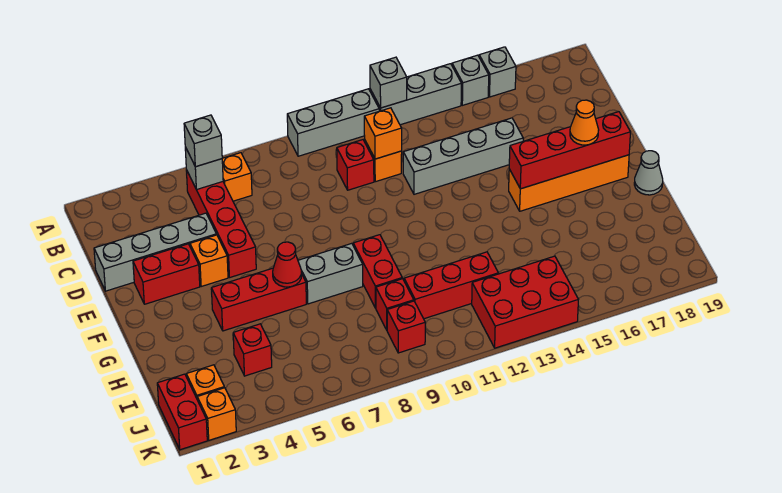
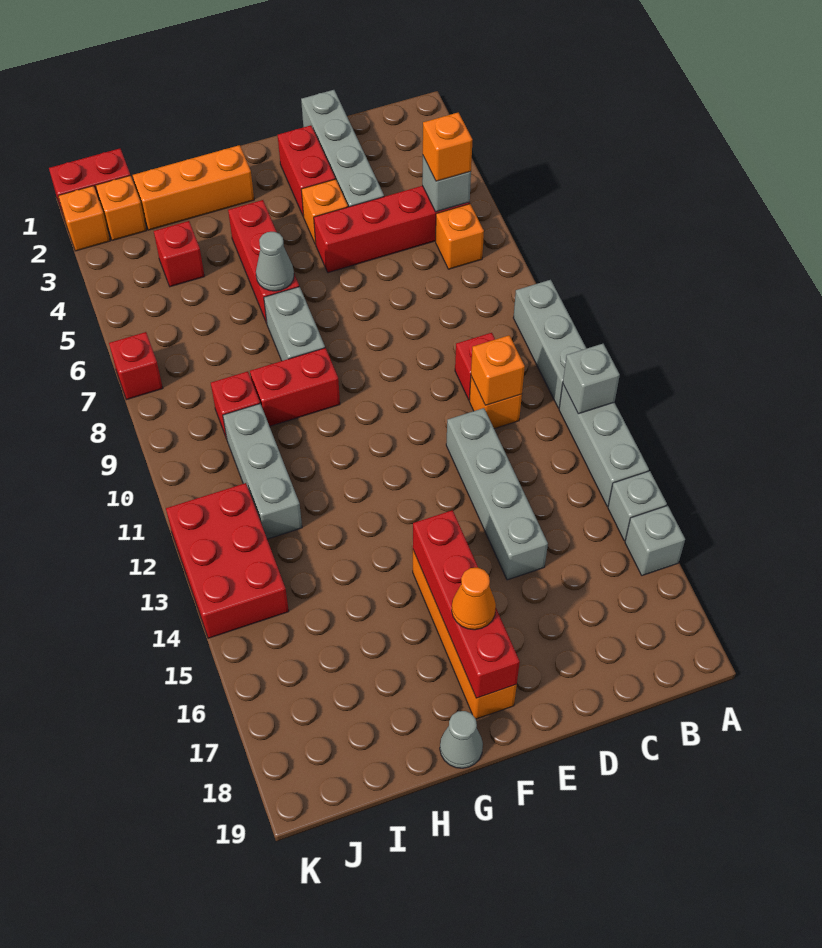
grey 1x1 brick [184,115,222,167] -> orange 1x1 brick [423,112,473,181]
none -> orange 1x3 brick [133,145,254,230]
red 1x1 cone [273,242,302,287] -> grey 1x1 cone [256,232,294,291]
red 1x3 brick [404,252,498,319] -> grey 1x3 brick [223,404,302,539]
red 1x1 brick [387,301,425,353] -> red 1x1 brick moved to [109,332,163,400]

